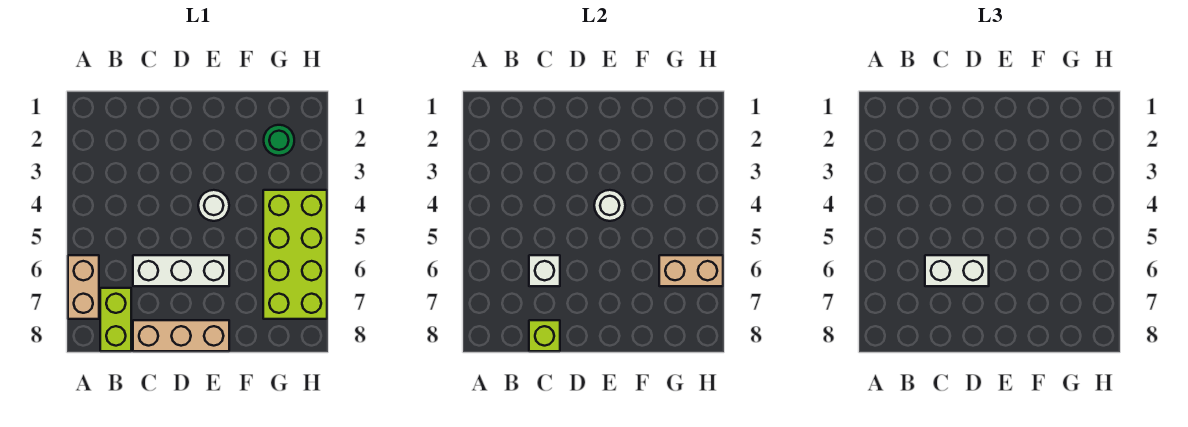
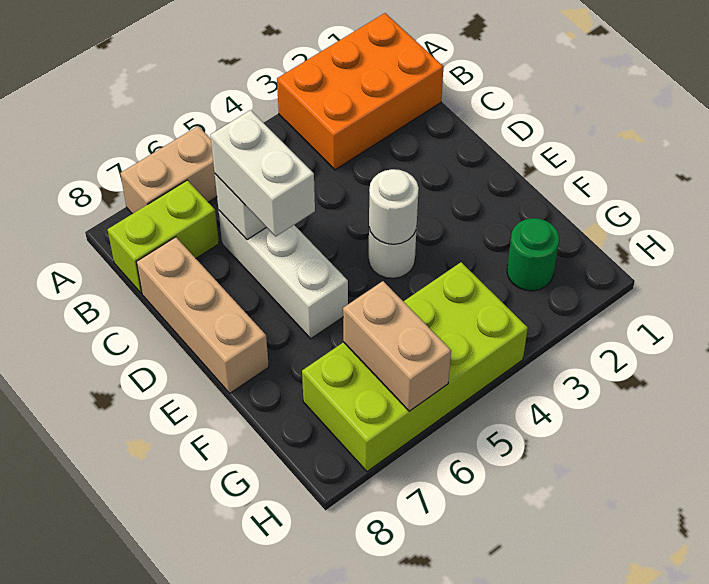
none -> orange 2x3 brick [277,13,443,170]
lime 1x1 brick [529,320,560,351] -> none

